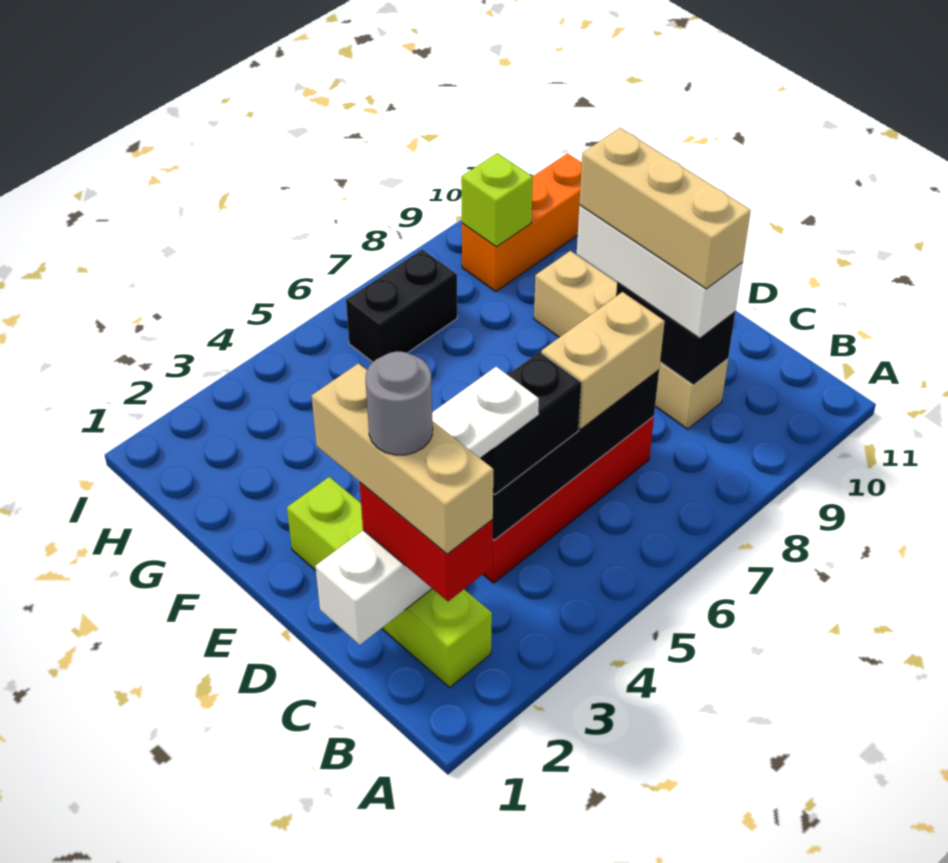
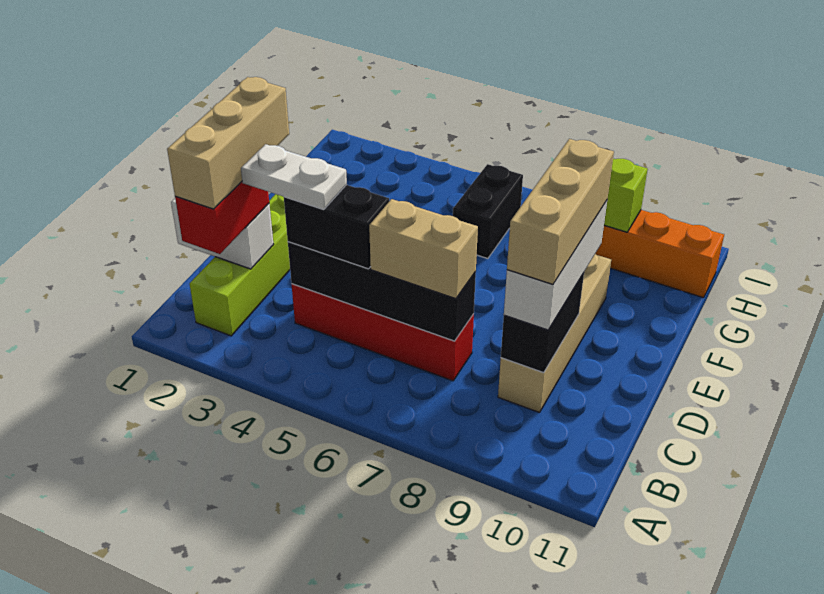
grey 1x1 round brick [365,351,433,455] -> none
black 1x2 brick [346,249,457,362] -> black 1x2 brick turned to [453,164,523,259]

